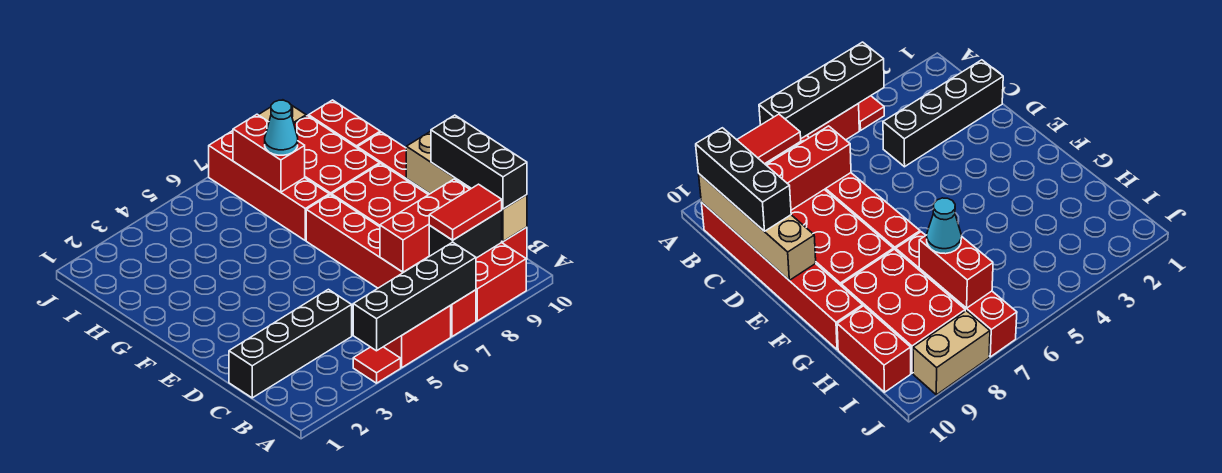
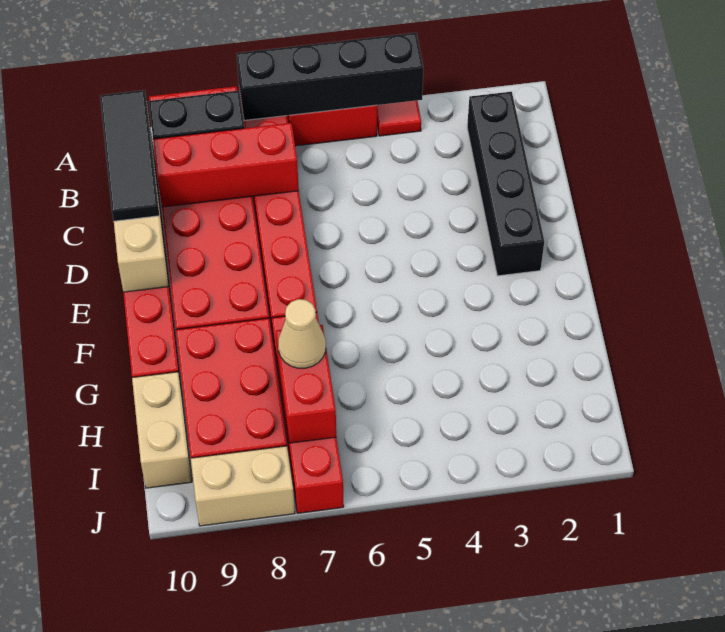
red 1x2 tile [429,184,502,240] -> none
black 1x3 brick [431,115,527,209] -> black 1x3 tile [100,90,159,221]
black 1x4 brick [229,289,352,398] -> black 1x4 brick turned to [467,92,544,276]
cyan 1x1 cone [265,100,298,155] -> tan 1x1 cone [278,299,326,368]
red 1x2 brick [309,100,380,148] -> tan 1x2 brick [132,372,192,488]

